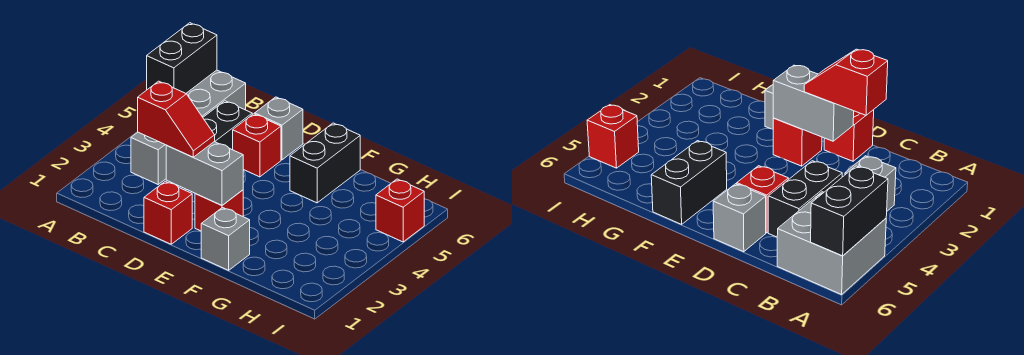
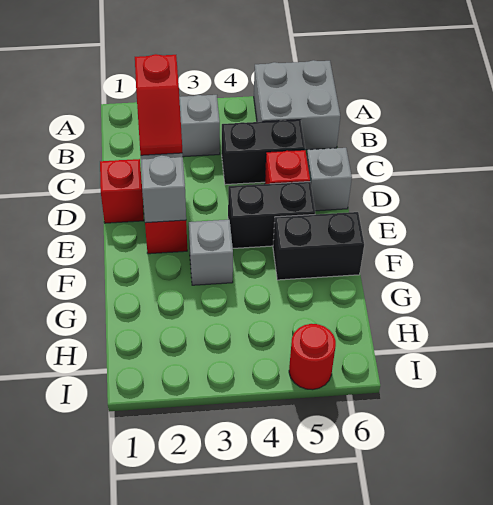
black 1x2 brick [147,23,217,93] -> black 1x2 brick moved to [228,182,315,248]
grey 1x1 brick [201,208,250,270] -> grey 1x1 brick moved to [189,220,233,285]
red 1x1 brick [376,179,424,242] -> red 1x1 round brick [289,324,336,390]

